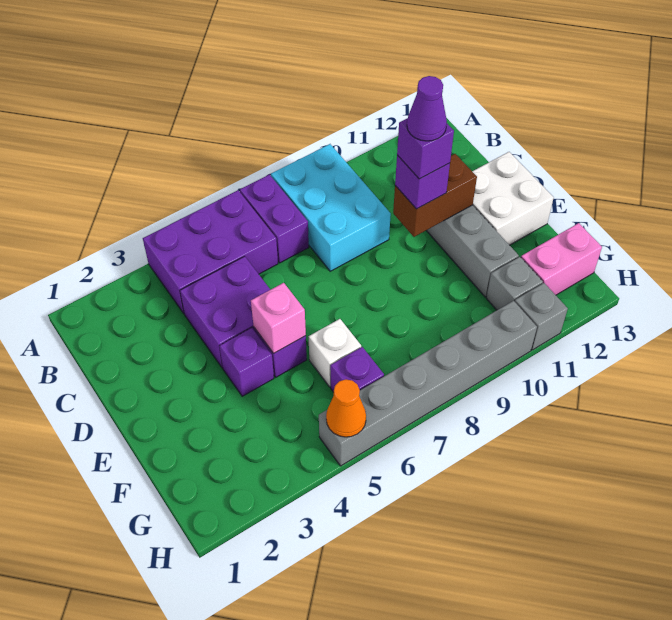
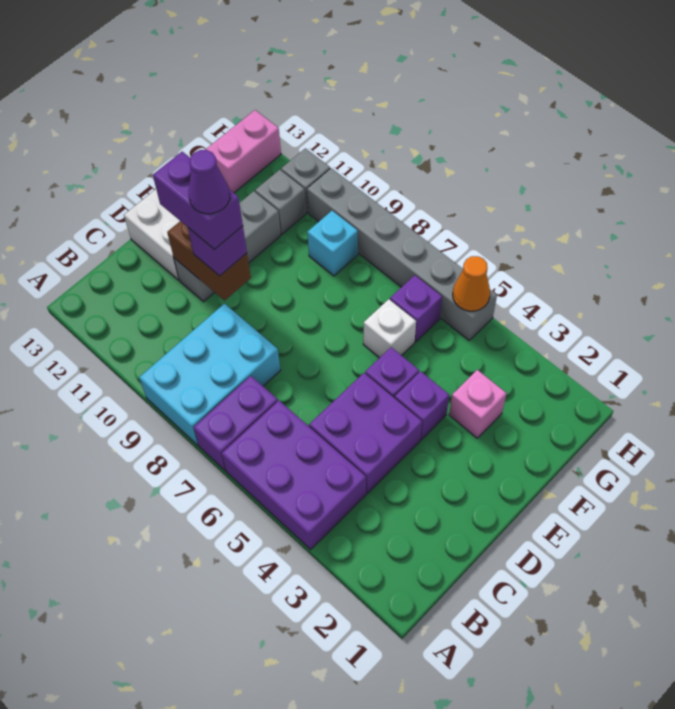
purple 1x1 brick [397,118,454,179] -> purple 1x2 brick [153,152,243,250]
pink 1x1 brick [251,283,306,353] -> pink 1x1 brick moved to [449,370,507,438]
none -> cyan 1x1 brick [307,211,358,276]
pink 1x2 brick [521,223,602,295] -> pink 1x2 brick turned to [205,110,281,193]

